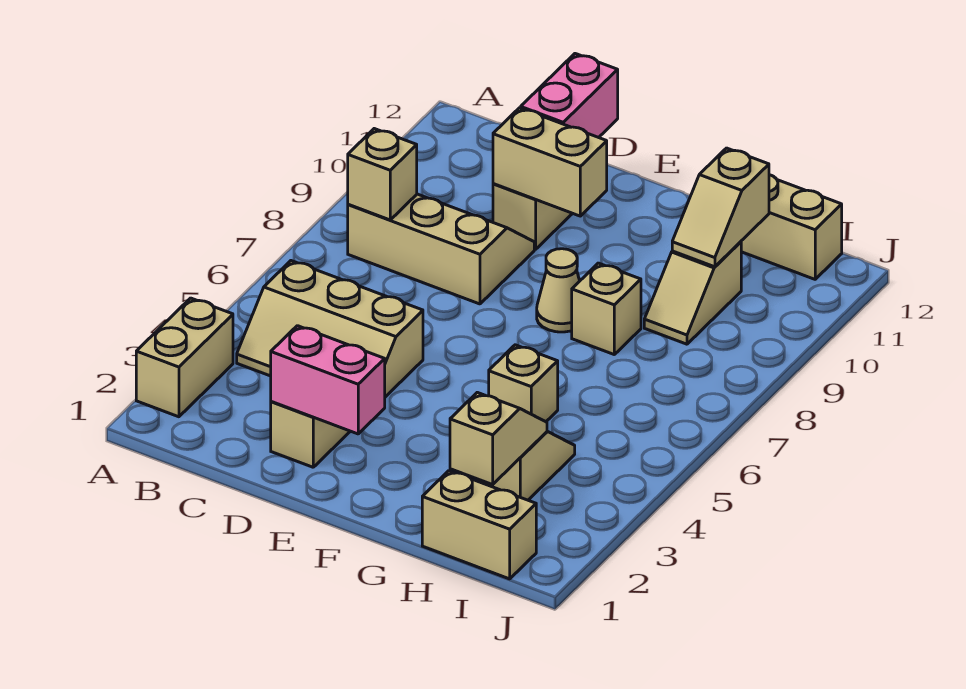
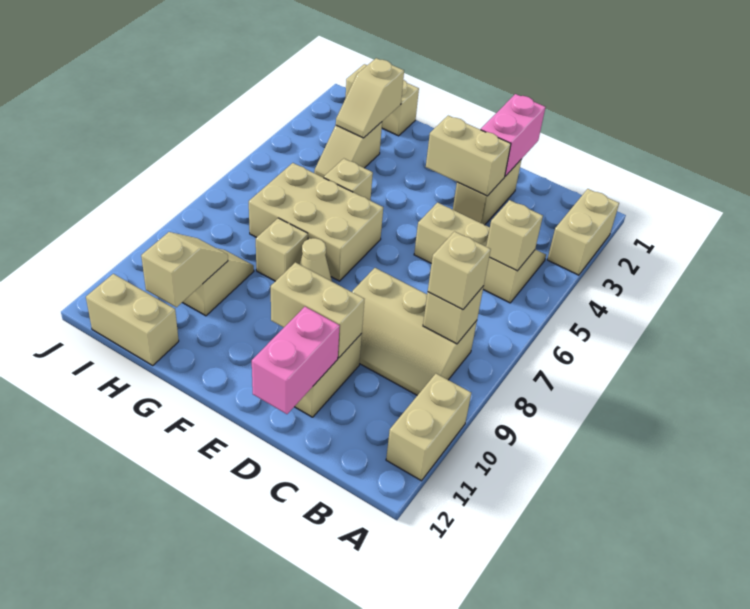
none -> tan 1x2 brick [386,374,471,481]
none -> tan 1x1 brick [486,200,543,271]
none -> tan 1x1 brick [428,232,491,310]
pink 1x2 brick [271,326,385,434] -> pink 1x2 brick turned to [481,94,545,176]
none -> tan 1x2 brick [426,116,511,196]
none -> tan 2x3 brick [249,163,383,281]

